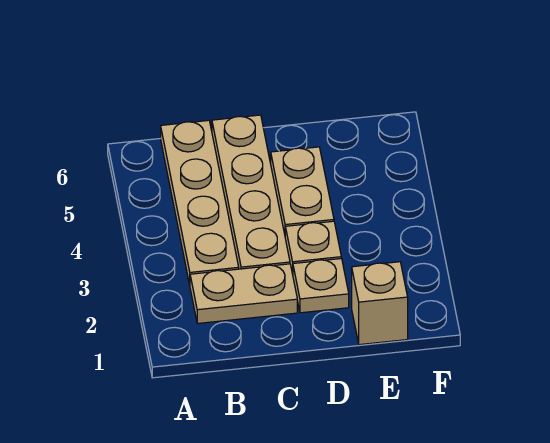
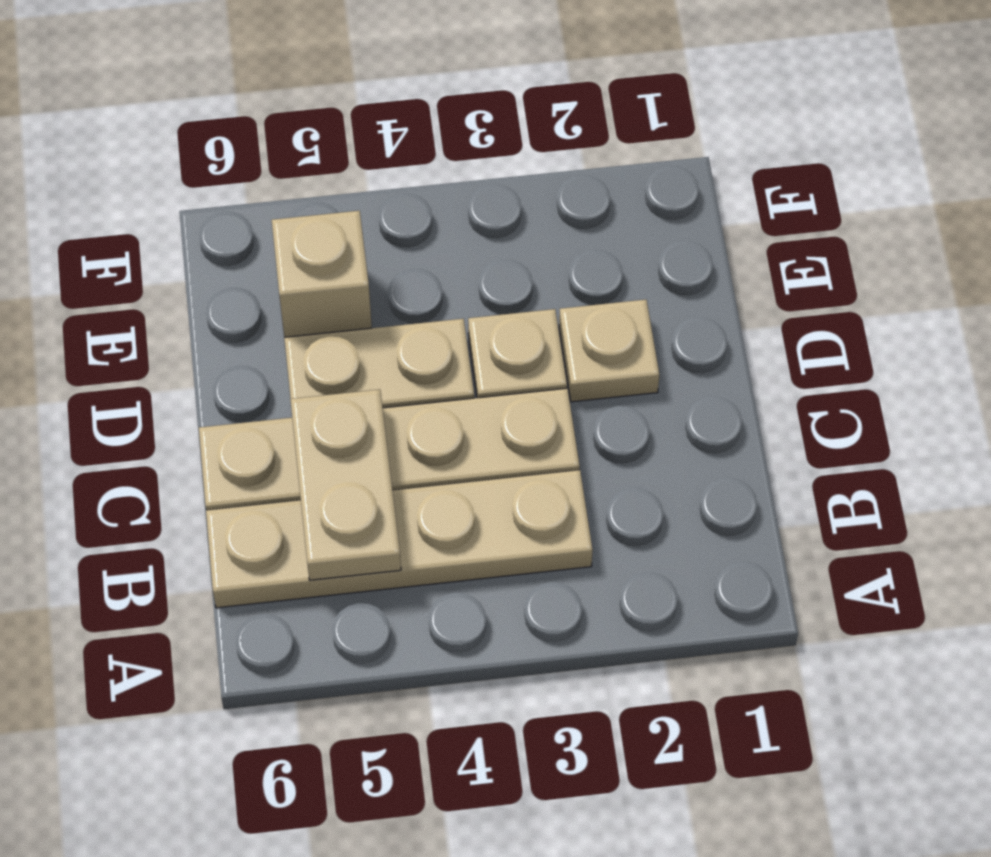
tan 1x2 plate [190,264,297,324] -> tan 1x2 plate moved to [290,389,401,580]
tan 1x1 brick [352,262,408,345] -> tan 1x1 brick moved to [272,211,372,337]

